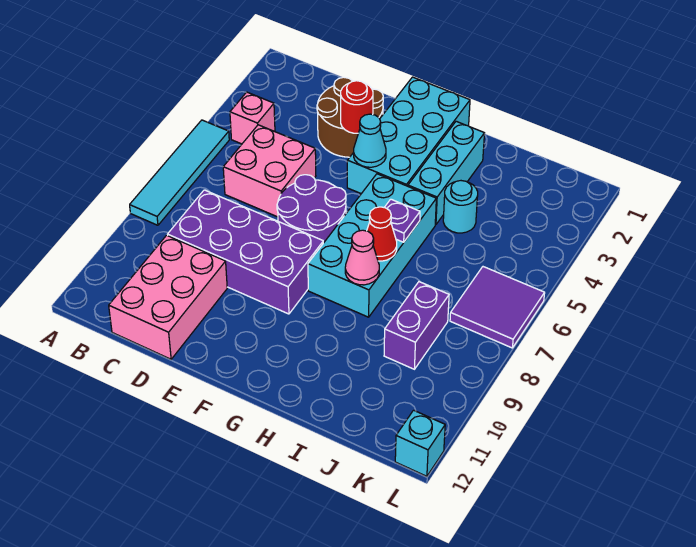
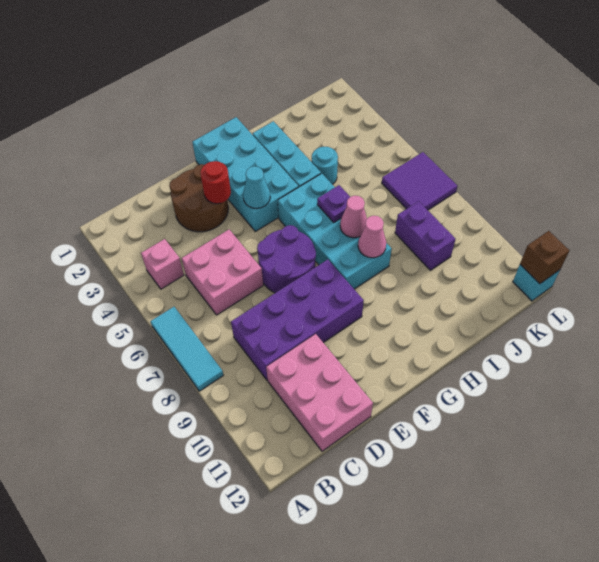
cyan 1x4 tile [130,120,229,225] -> cyan 1x3 tile [150,307,223,391]
red 1x1 cone [367,207,397,261] -> pink 1x1 cone [340,196,367,238]
none -> brown 1x1 brick [520,231,570,284]

